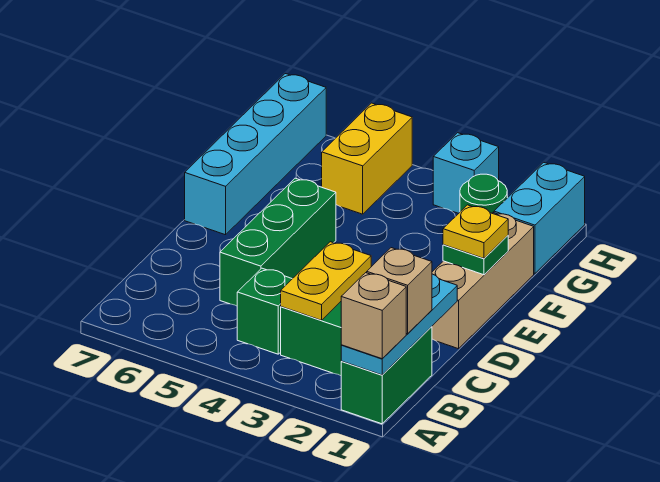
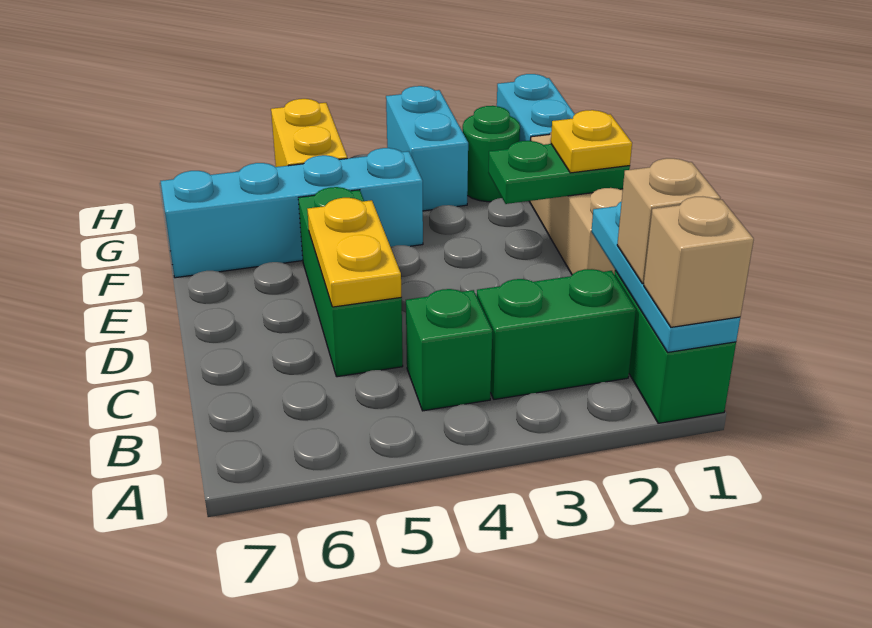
yellow 1x2 plate [281,242,371,320] -> yellow 1x2 plate moved to [307,198,401,307]
green 1x1 plate [443,236,508,275] -> green 1x2 plate [488,141,630,204]
cyan 1x4 brick [185,74,326,235] -> cyan 1x4 brick turned to [161,148,423,278]
cyan 1x1 brick [433,133,499,213] -> cyan 1x2 brick [386,86,468,211]

